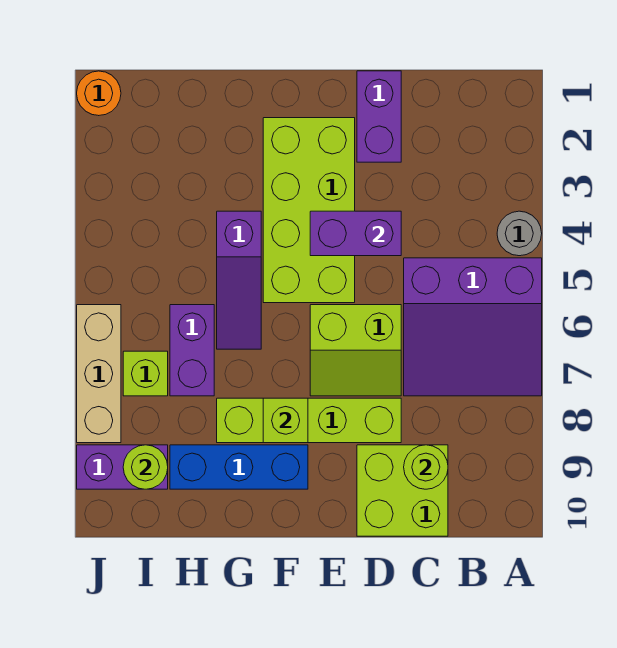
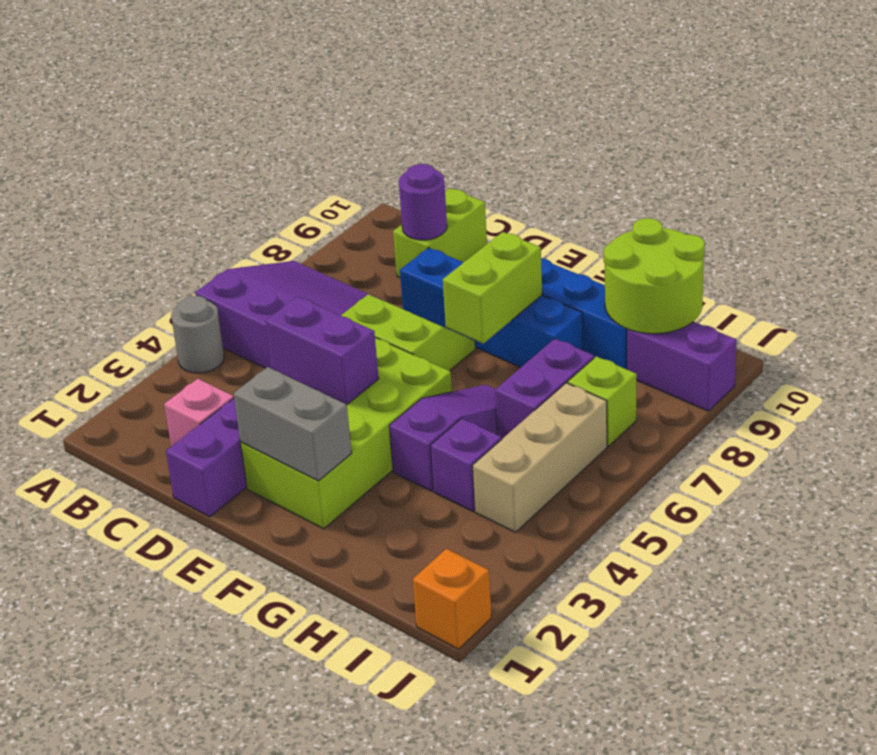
none -> pink 1x1 brick [164,379,234,446]
lime 2x2 brick [357,445,448,536] -> lime 1x2 brick [393,188,487,278]
lime 1x1 round brick [404,445,448,489] -> purple 1x1 round brick [399,164,447,240]
lime 1x4 brick [217,398,401,443] -> blue 1x4 brick [400,248,583,367]
none -> grey 1x2 brick [234,367,352,481]
lime 1x1 brick [263,398,308,443] -> lime 1x2 brick [443,232,542,344]
none -> purple 1x1 brick [430,418,502,511]
lime 1x1 round brick [123,445,168,489] -> lime 2x2 round brick [604,218,705,334]
orange 1x1 round brick [77,71,121,116] -> orange 1x1 brick [413,549,491,649]
tan 1x3 brick [77,305,121,443] -> tan 1x3 brick moved to [473,383,607,532]

